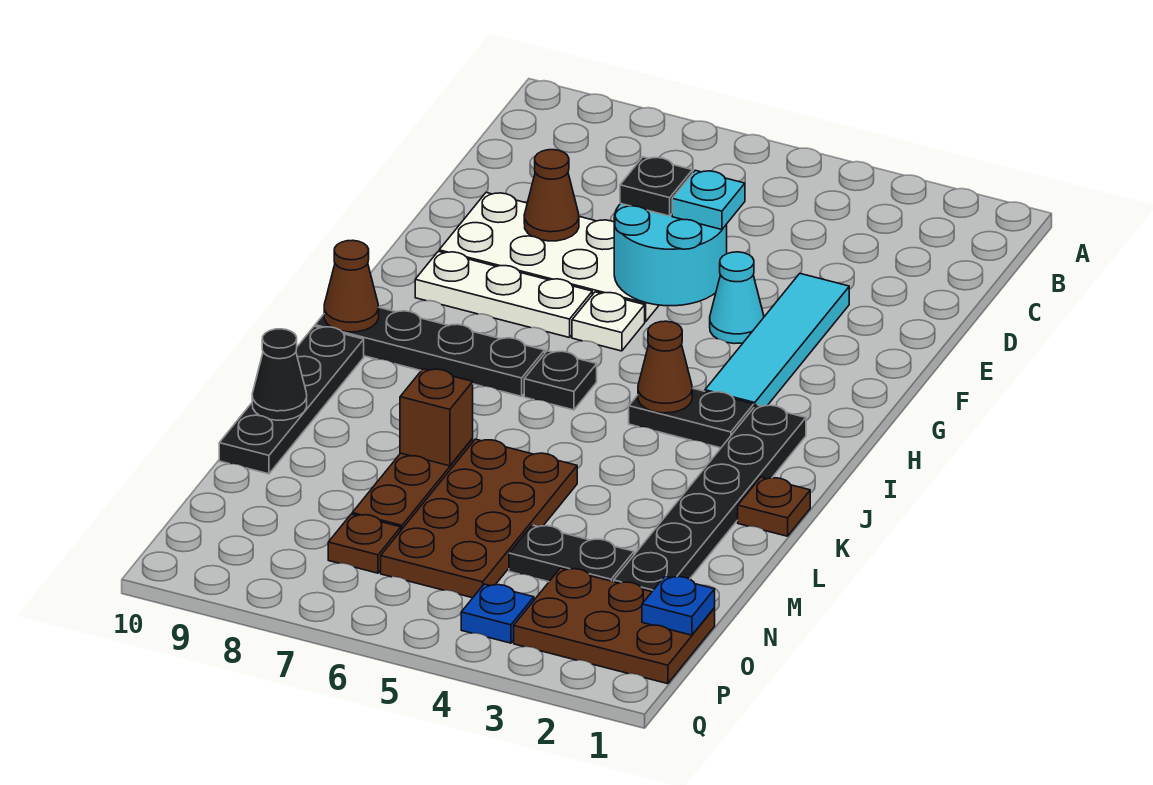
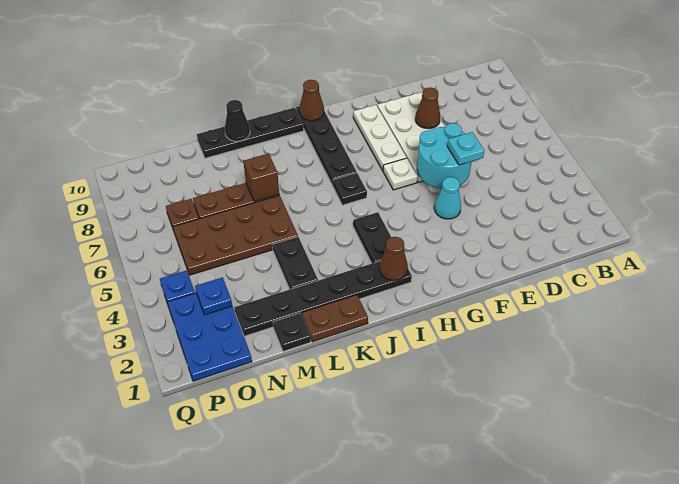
cyan 1x4 tile [705,274,849,407] -> none
black 1x1 plate [620,157,693,216] -> black 1x1 plate moved to [273,313,311,352]
brown 1x1 cone [638,321,692,413] -> brown 1x1 cone moved to [379,237,408,280]
brown 1x1 plate [738,477,810,536] -> brown 1x2 plate [302,295,368,342]
black 1x2 plate [509,525,634,582] -> black 1x2 plate moved to [273,237,318,289]
brown 2x3 plate [514,568,715,684] -> blue 2x3 plate [167,293,252,381]
blue 1x1 plate [642,576,715,635] -> blue 1x1 plate moved to [195,277,232,315]

